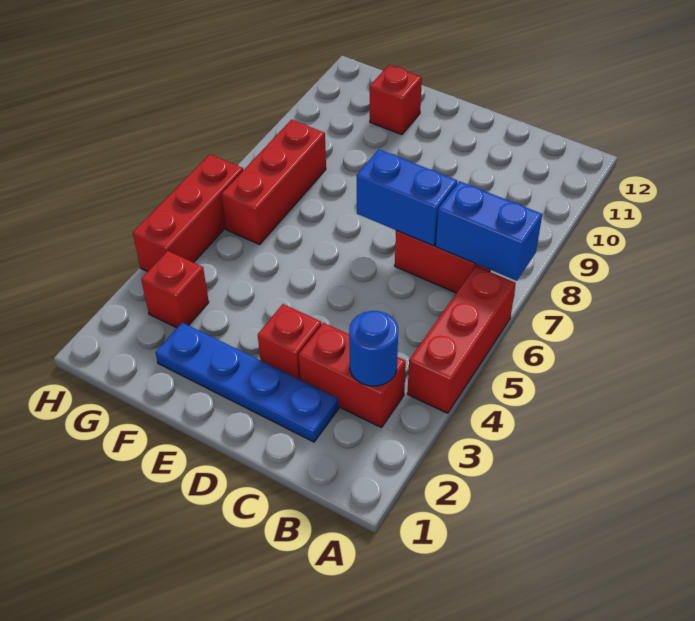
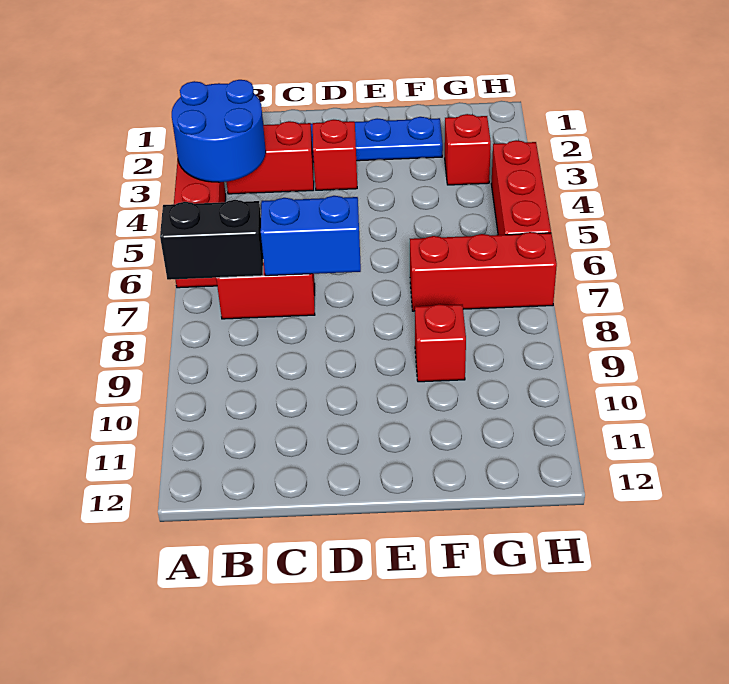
blue 1x2 brick [436,181,542,281] -> black 1x2 brick [160,200,263,280]
blue 1x1 round brick [349,311,398,386] -> blue 2x2 round brick [172,80,266,182]
red 1x1 brick [370,65,422,135] -> red 1x1 brick moved to [415,304,466,382]
red 1x3 brick [222,120,326,244] -> red 1x3 brick turned to [410,232,557,311]

